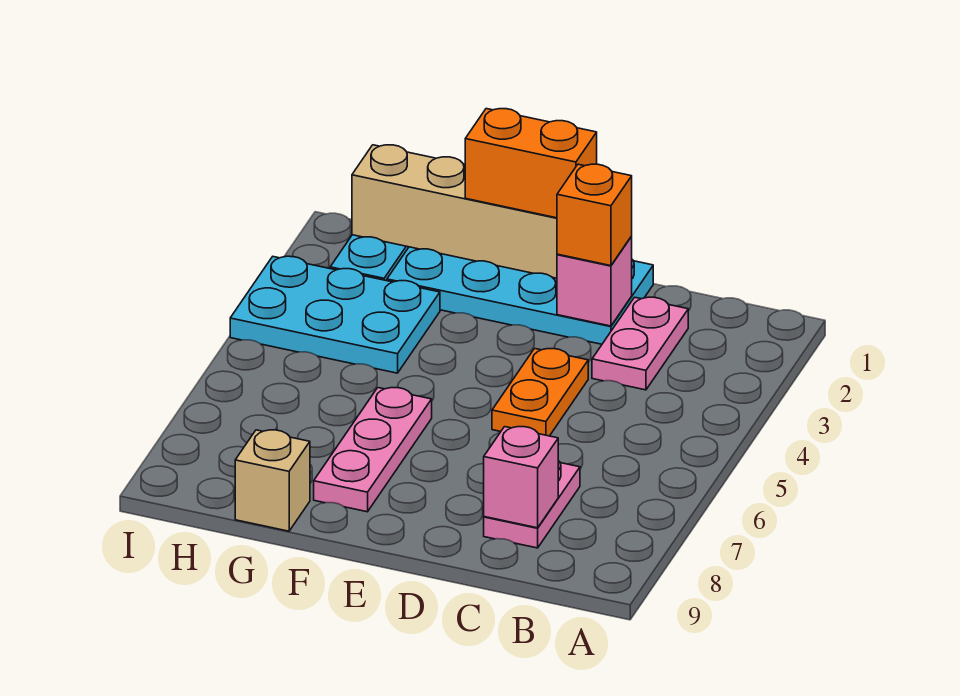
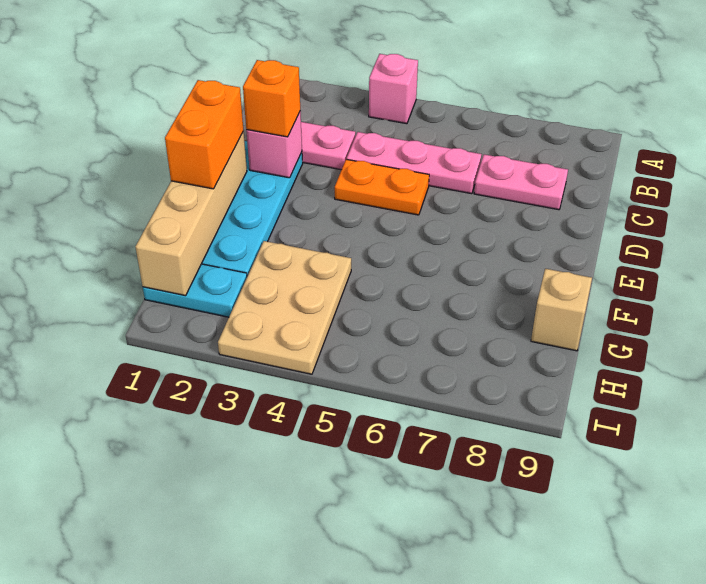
pink 1x1 brick [484,427,558,528] -> pink 1x1 brick moved to [369,54,418,124]
pink 1x3 plate [314,388,432,512] -> pink 1x3 plate moved to [347,132,481,194]
cyan 2x3 plate [230,256,440,373] -> tan 2x3 plate [218,241,351,374]

